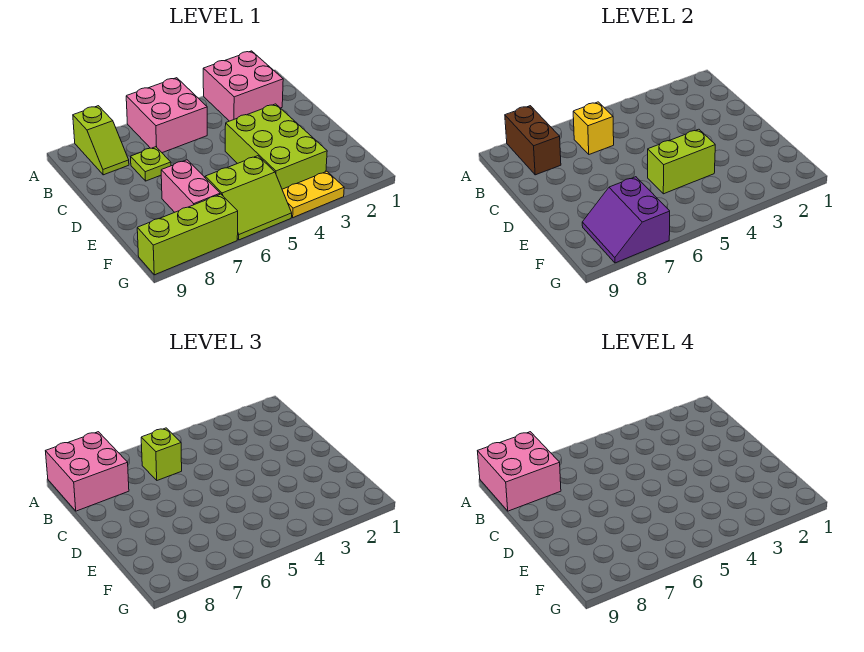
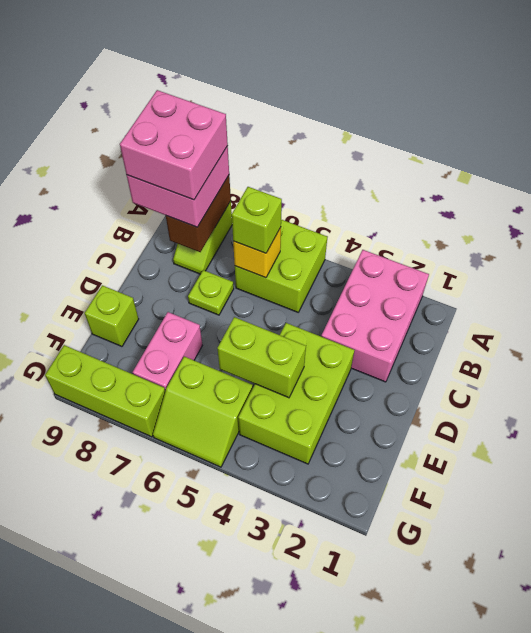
pink 2x2 brick [203,51,283,121] -> pink 2x3 brick [321,250,429,382]
pink 2x2 brick [126,78,207,153] -> lime 2x2 brick [235,220,327,312]
none -> lime 1x1 brick [85,285,139,346]
purple 2x2 slope [582,177,670,263] -> none
yellow 1x2 plate [282,171,344,217] -> none

